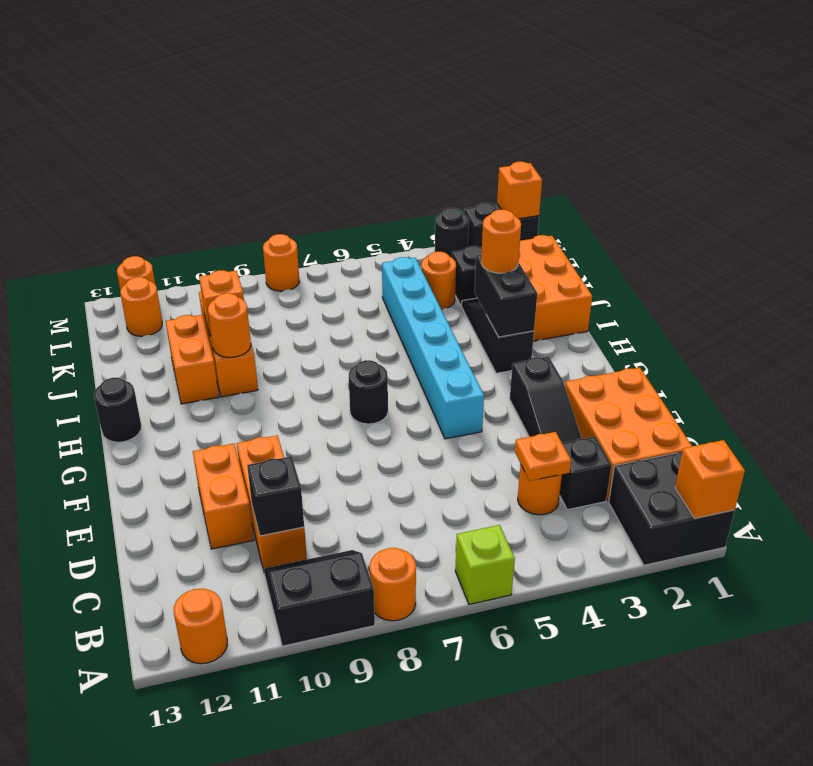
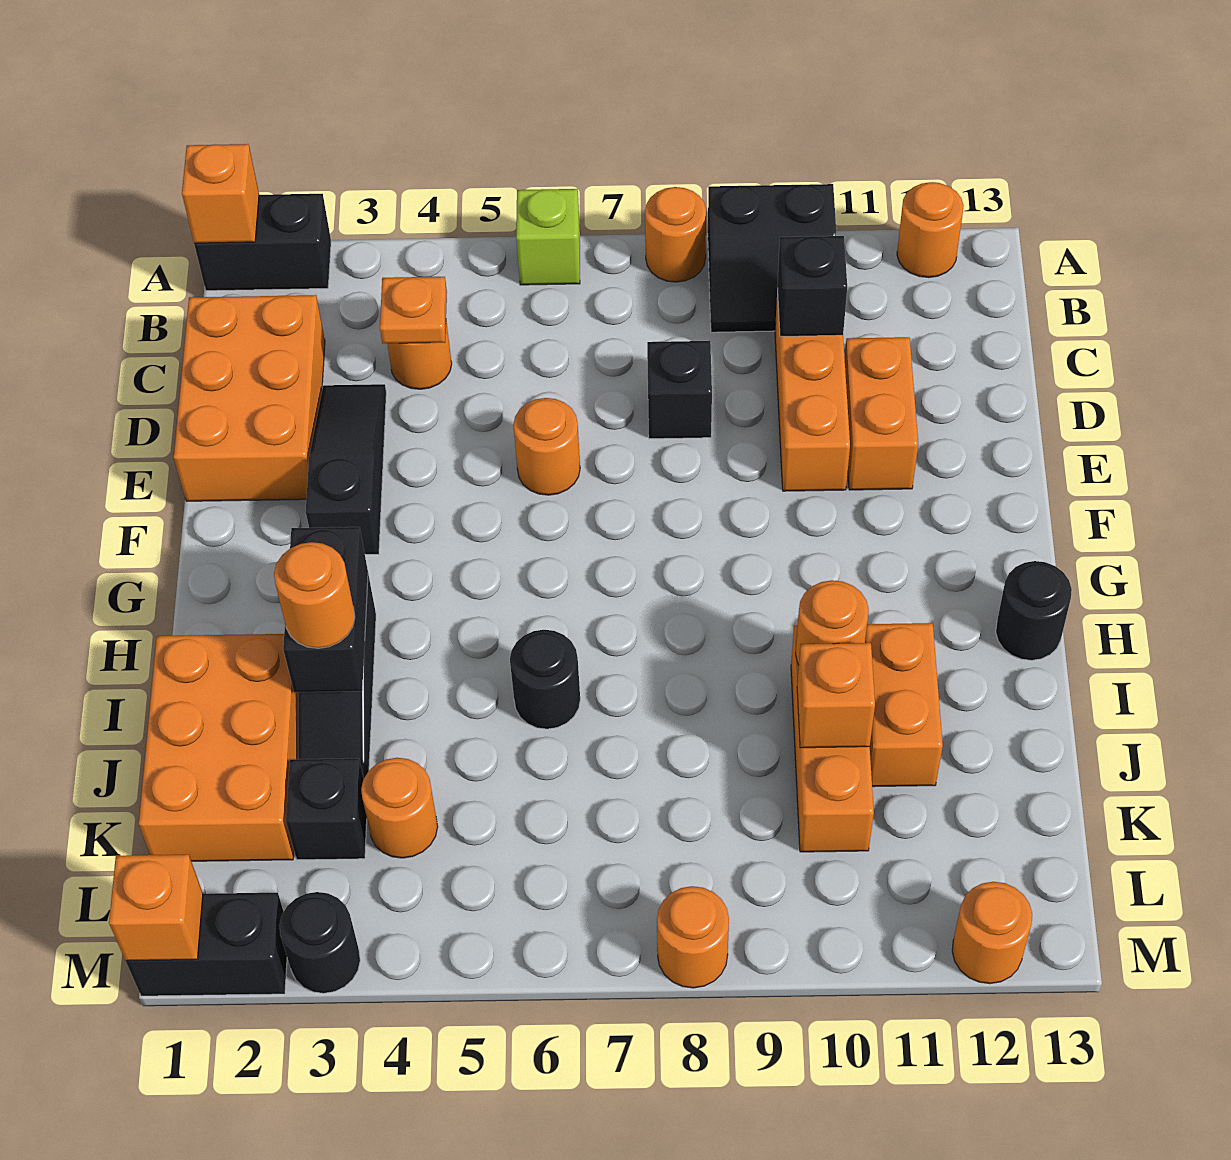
black 2x2 brick [609,452,735,565] -> black 1x2 brick [194,194,331,291]
black 1x1 brick [560,437,612,510] -> black 1x1 brick moved to [647,341,712,439]
cyan 1x6 brick [382,257,484,439] -> none
black 1x1 round brick [349,360,388,424] -> black 1x1 round brick moved to [510,630,580,729]
orange 1x1 round brick [120,277,162,336] -> orange 1x1 round brick moved to [513,398,580,495]

